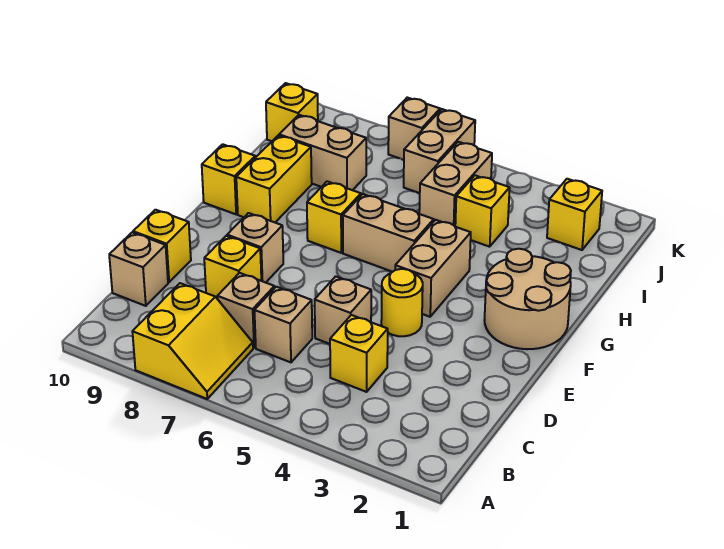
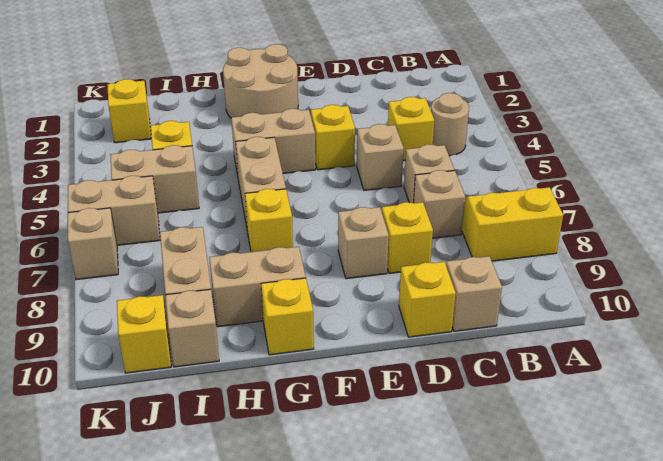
none -> tan 1x1 round brick [431,93,469,156]
yellow 1x1 round brick [381,269,423,336] -> yellow 1x1 brick [311,105,355,170]
yellow 1x2 brick [236,135,312,222] -> tan 1x2 brick [209,247,306,327]
none -> tan 1x1 brick [165,289,219,367]

